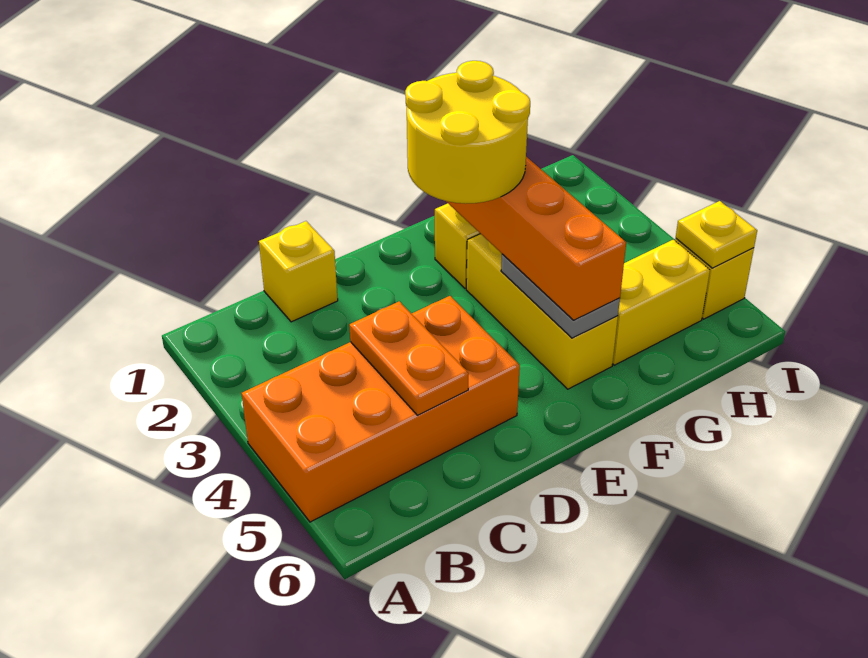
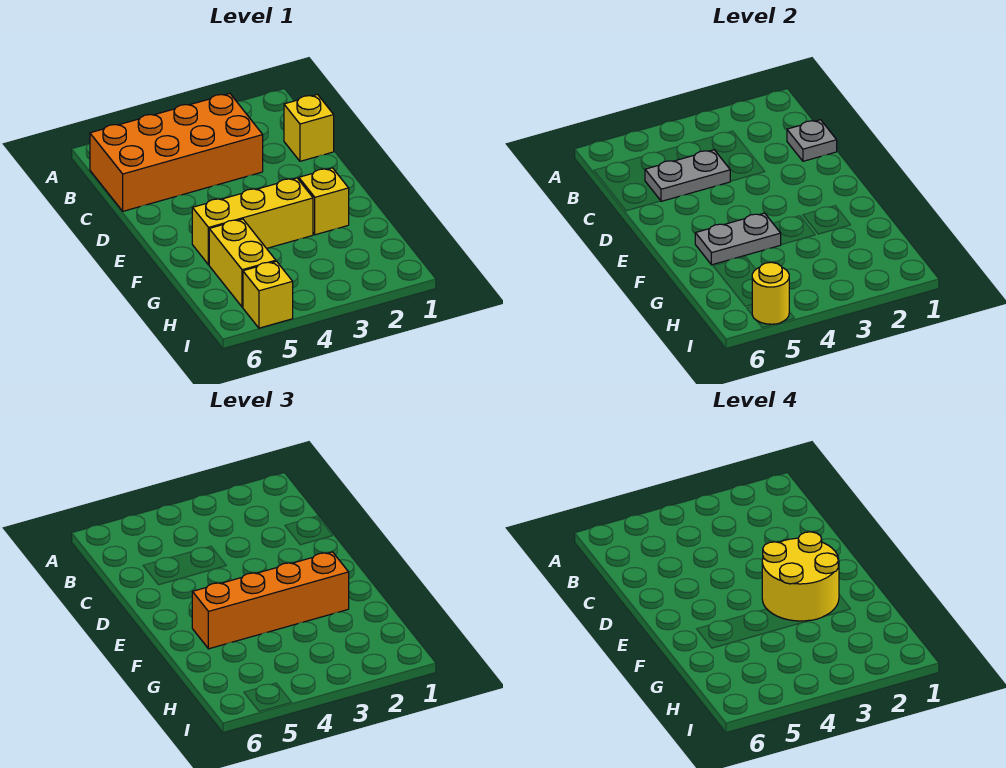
orange 2x4 brick [241,296,520,522] -> orange 2x4 brick turned to [90,93,263,211]
none -> grey 1x1 plate [787,120,837,161]
orange 1x2 plate [349,301,469,415] -> grey 1x2 plate [645,150,730,201]
yellow 1x1 plate [676,201,757,268] -> yellow 1x1 round brick [752,262,789,324]

